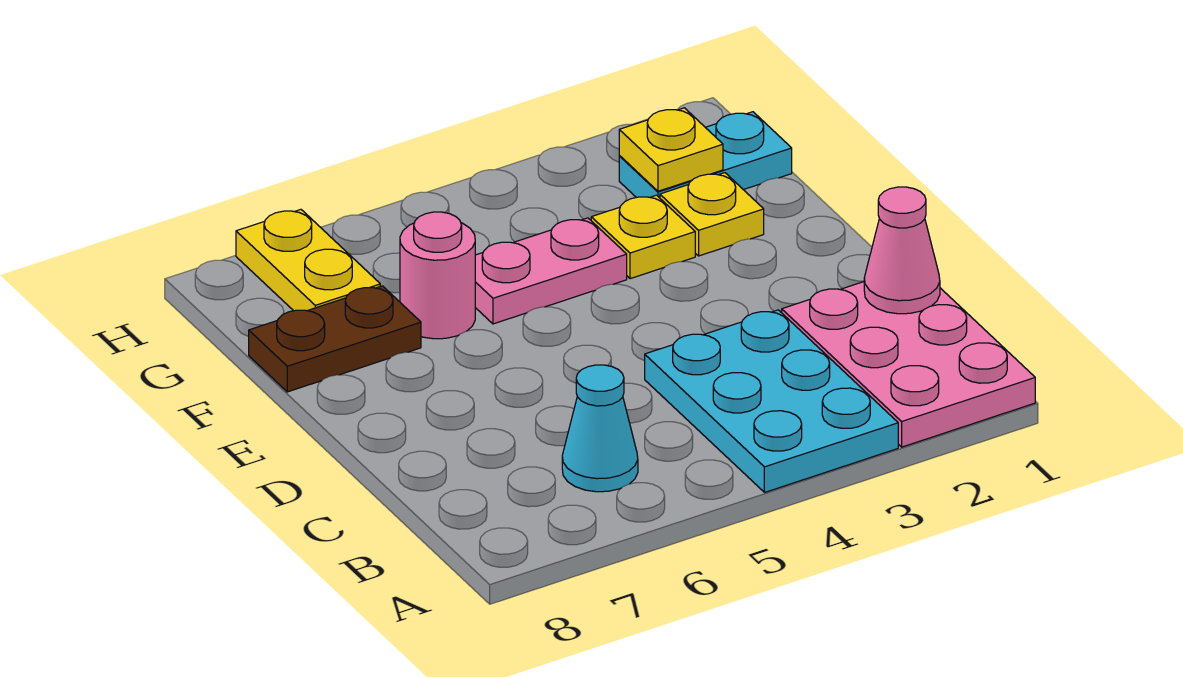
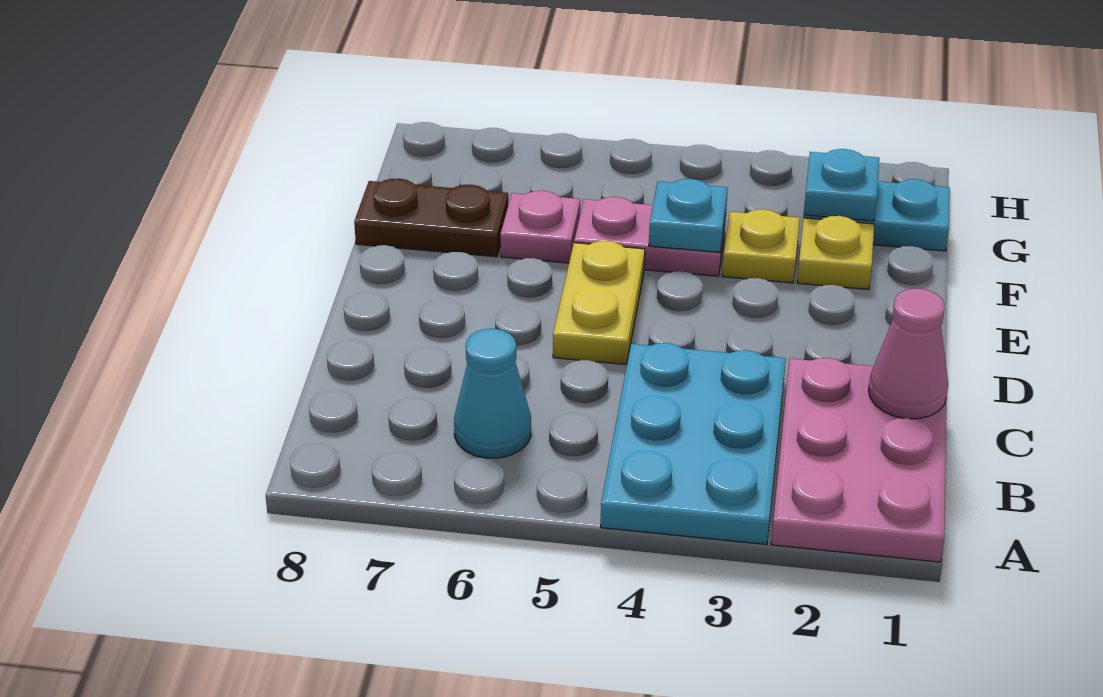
none -> cyan 1x1 plate [649,179,728,252]
pink 1x1 round brick [400,212,475,339] -> pink 1x1 plate [500,191,580,263]
yellow 1x1 plate [619,108,723,191] -> cyan 1x1 plate [804,149,879,221]
yellow 1x2 plate [236,210,380,311] -> yellow 1x2 plate moved to [553,241,645,365]

